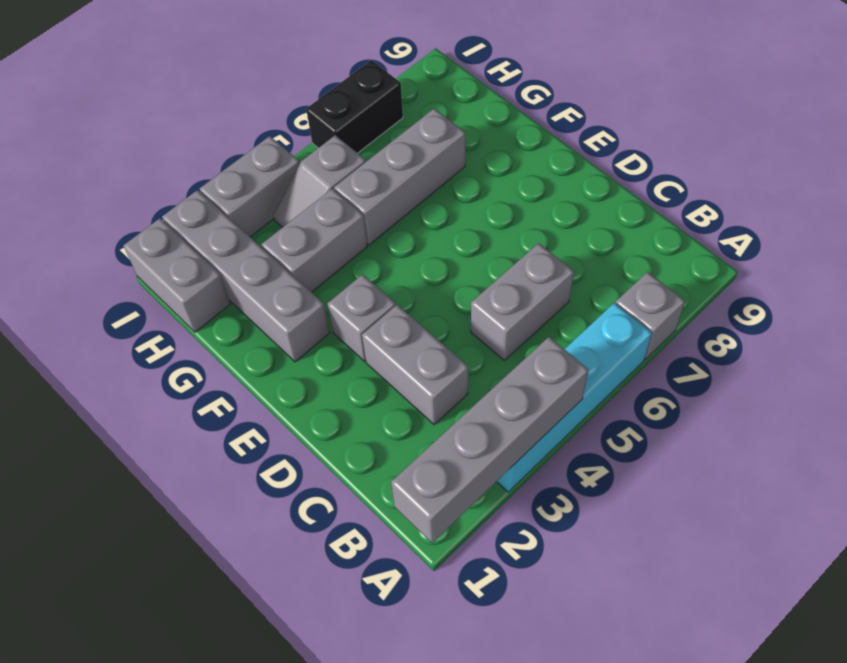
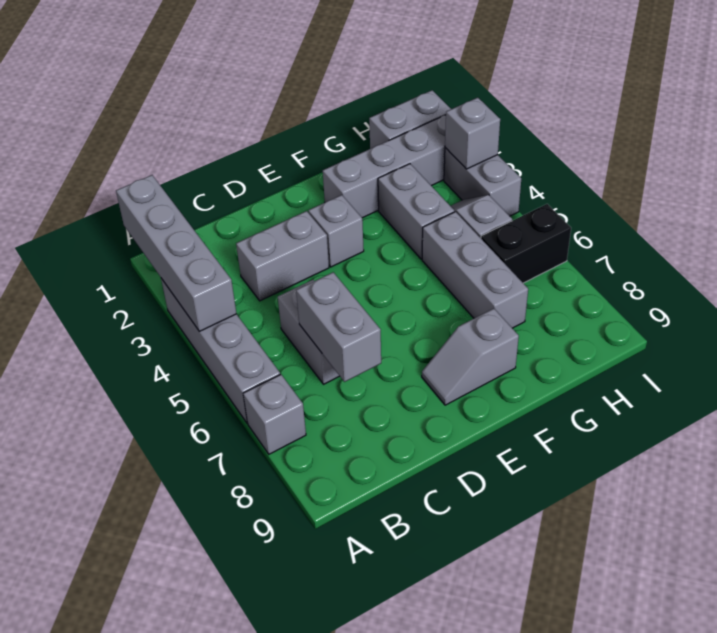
cyan 1x4 brick [496,303,652,492] -> grey 1x4 brick [161,278,280,423]
none -> grey 1x2 brick [296,272,381,382]
none -> grey 1x2 slope [422,308,519,405]
none -> grey 1x1 brick [445,98,500,169]
black 1x2 brick [306,60,403,153] -> black 1x2 brick turned to [481,204,571,283]

